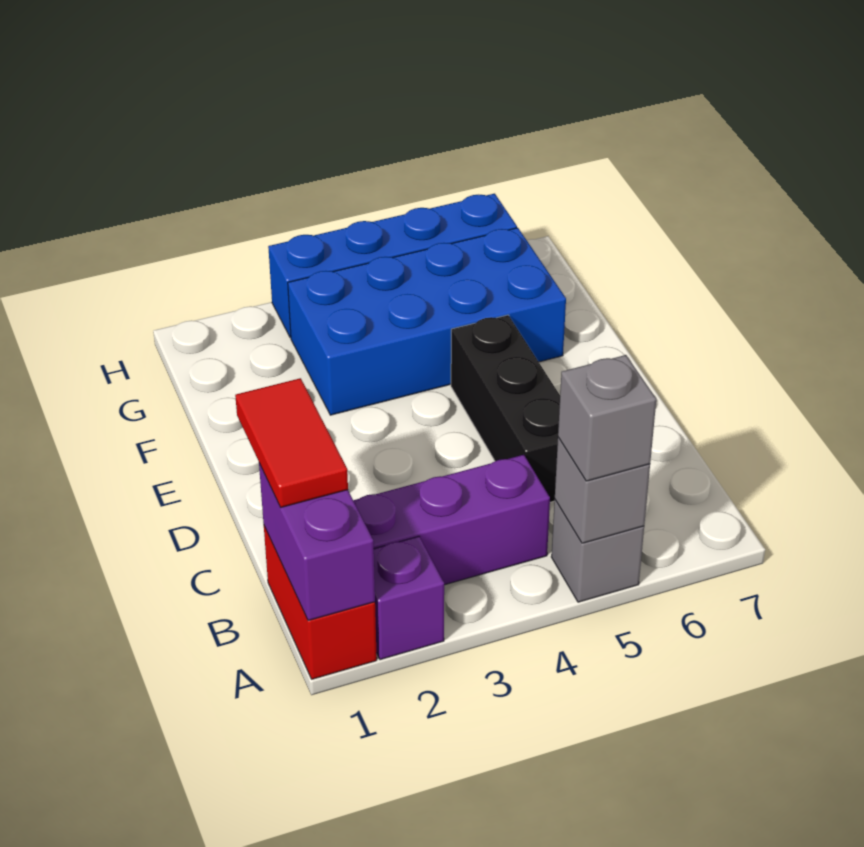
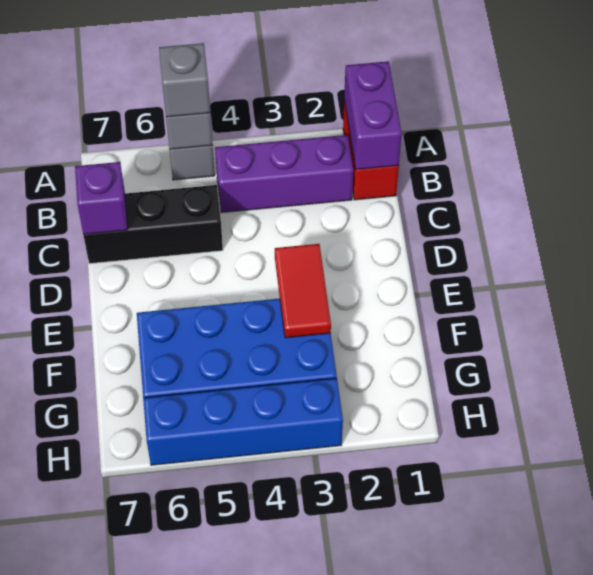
purple 1x1 brick [374,536,444,660] -> purple 1x1 brick moved to [75,162,128,234]
red 1x2 tile [235,378,348,507] -> red 1x2 tile moved to [275,244,331,338]
black 1x3 brick [451,315,560,502] -> black 1x3 brick turned to [84,185,223,264]

